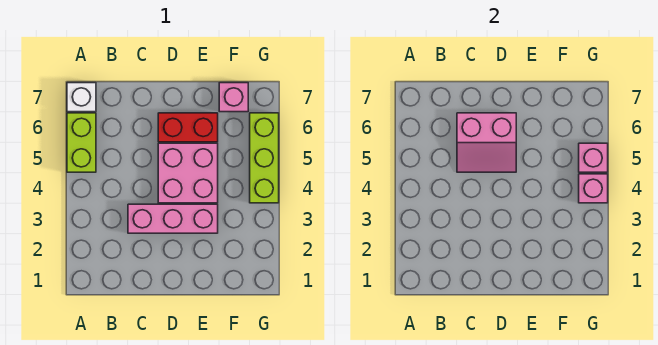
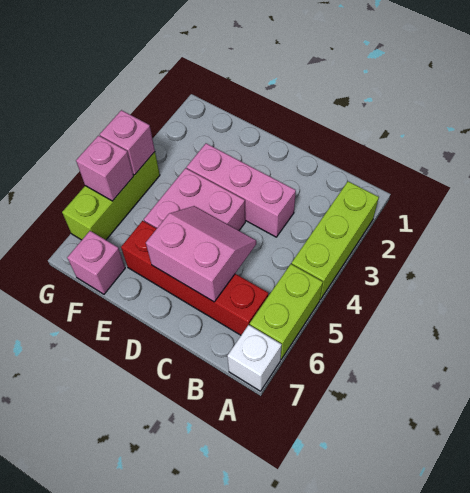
none -> lime 1x3 brick [292,181,379,300]
red 1x2 brick [158,113,218,142] -> red 1x4 brick [121,221,268,335]

